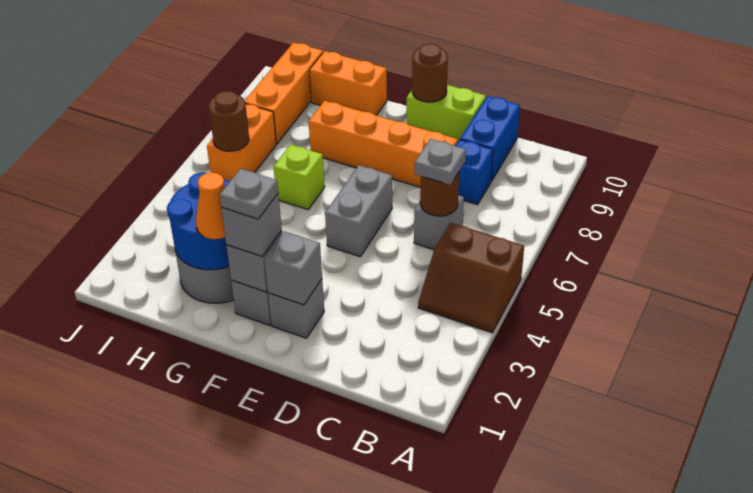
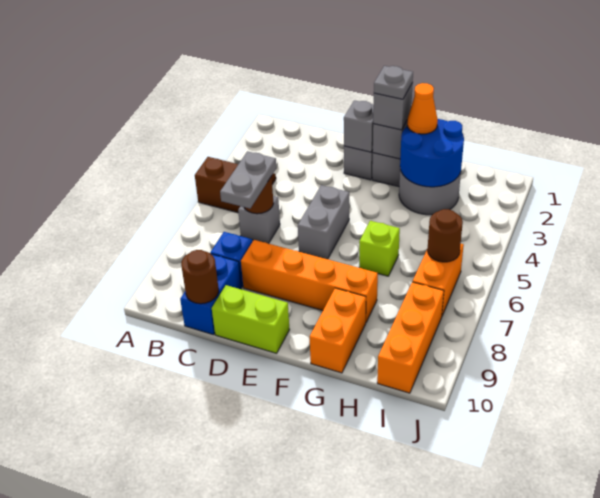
grey 1x1 plate [414,139,466,185] -> grey 1x2 plate [220,151,276,209]
brown 1x1 round brick [412,44,448,102] -> brown 1x1 round brick moved to [181,250,219,304]
orange 1x2 brick [309,51,387,115] -> orange 1x2 brick turned to [310,288,366,373]

